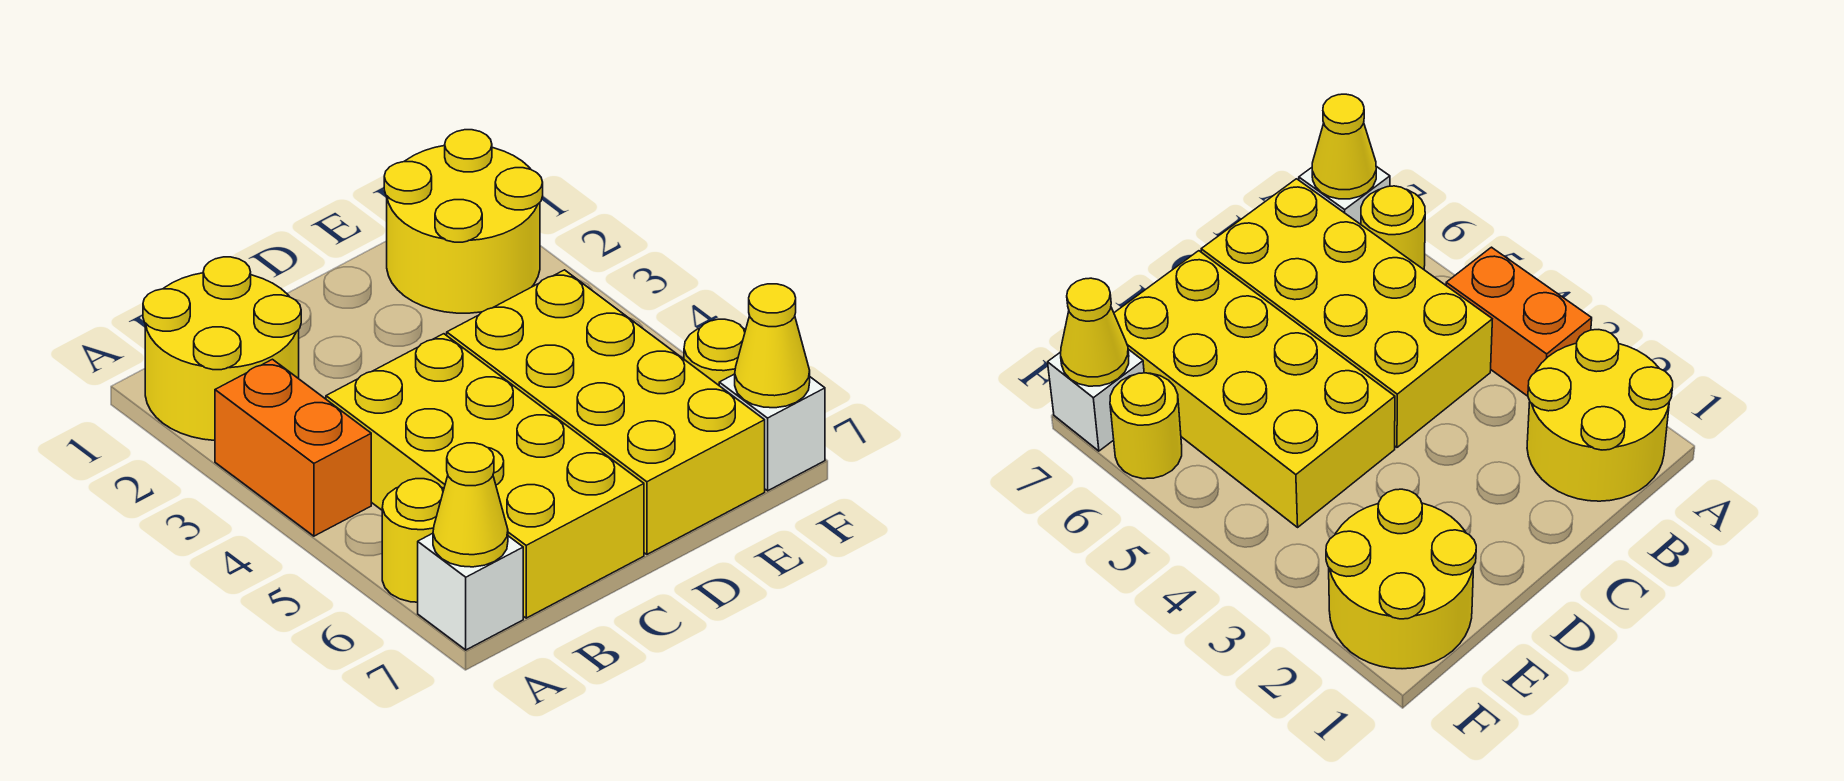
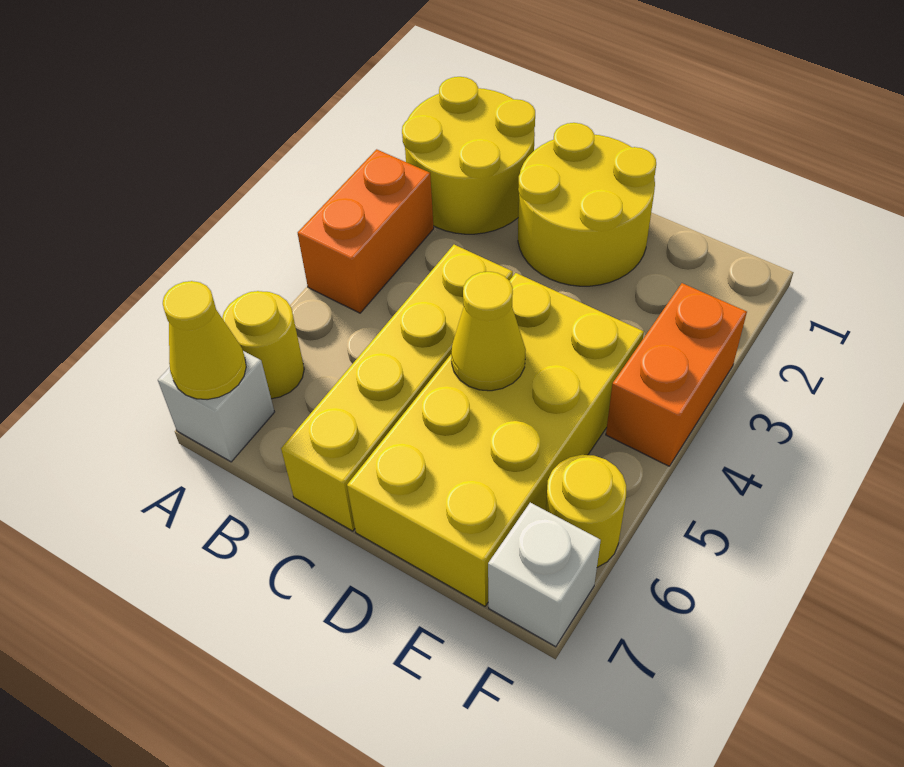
yellow 2x4 brick [326,334,644,618] -> yellow 1x4 brick [281,245,513,531]
yellow 2x2 round brick [384,130,543,313] -> yellow 2x2 round brick moved to [518,123,656,286]
none -> orange 1x2 brick [606,283,747,466]
yellow 1x1 cone [735,284,810,408] -> yellow 1x1 cone moved to [451,272,526,391]

